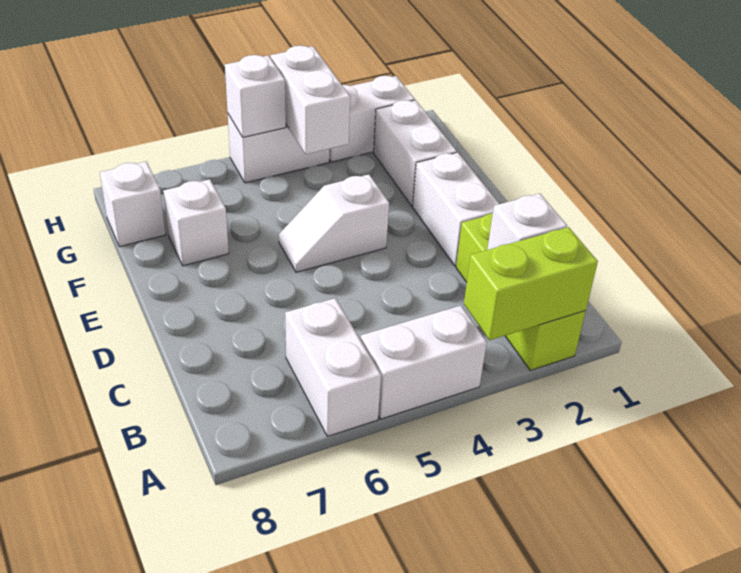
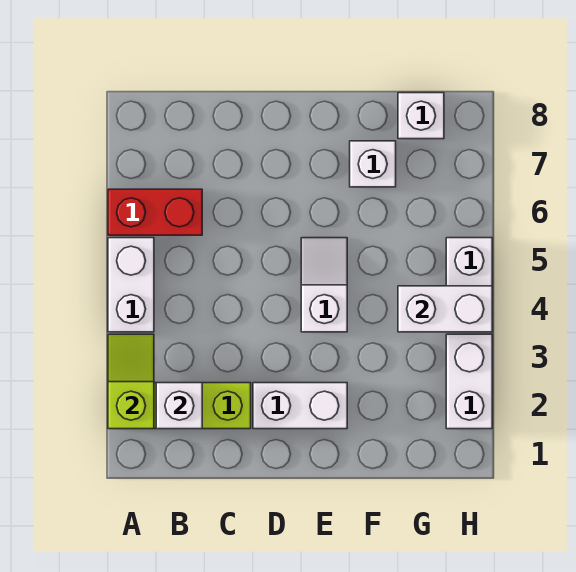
lime 1x2 brick [464,227,598,340] -> lime 1x2 slope [108,334,154,429]
white 1x2 brick [285,298,381,436] -> red 1x2 brick [108,189,202,235]
white 1x2 brick [374,100,457,206] -> none
white 1x1 brick [225,55,286,137] -> none

